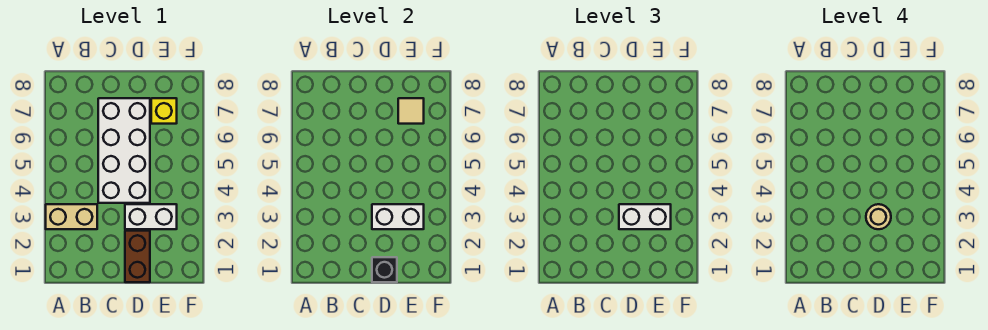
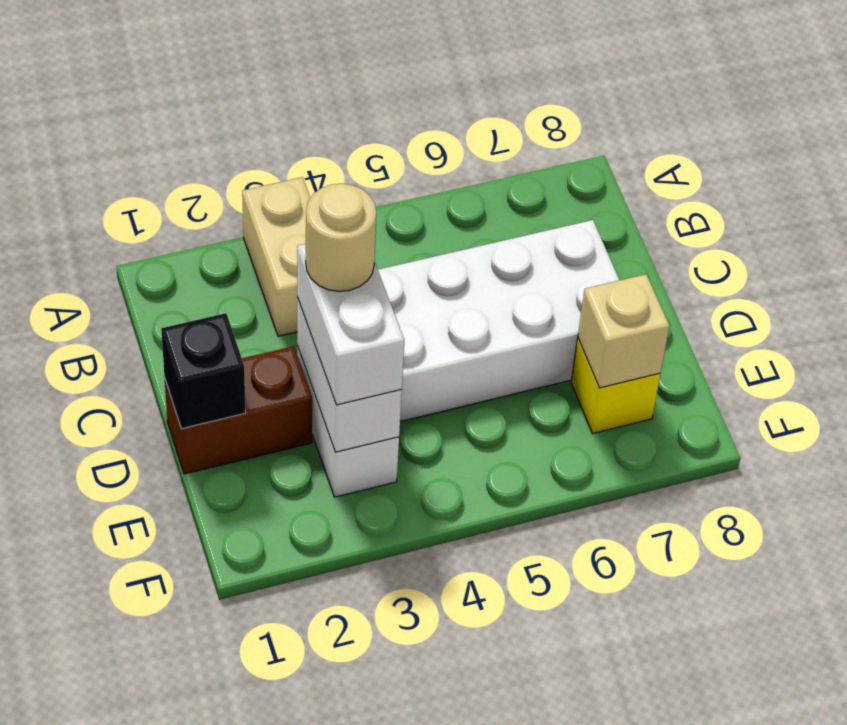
tan 1x1 tile [398,98,424,124] -> tan 1x1 brick [578,274,669,388]

